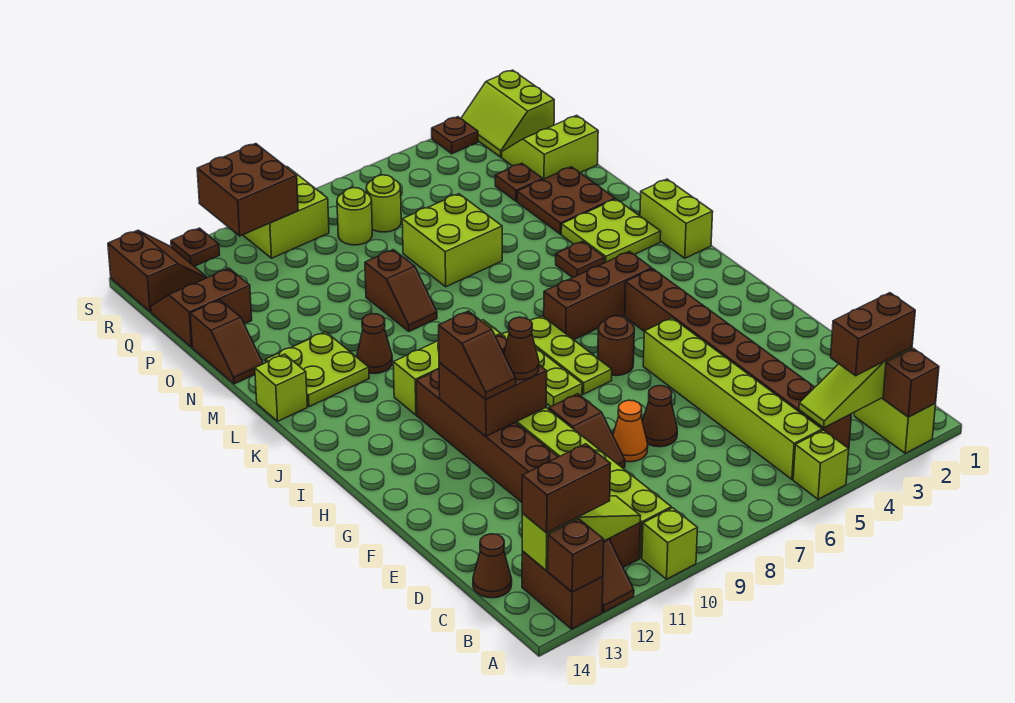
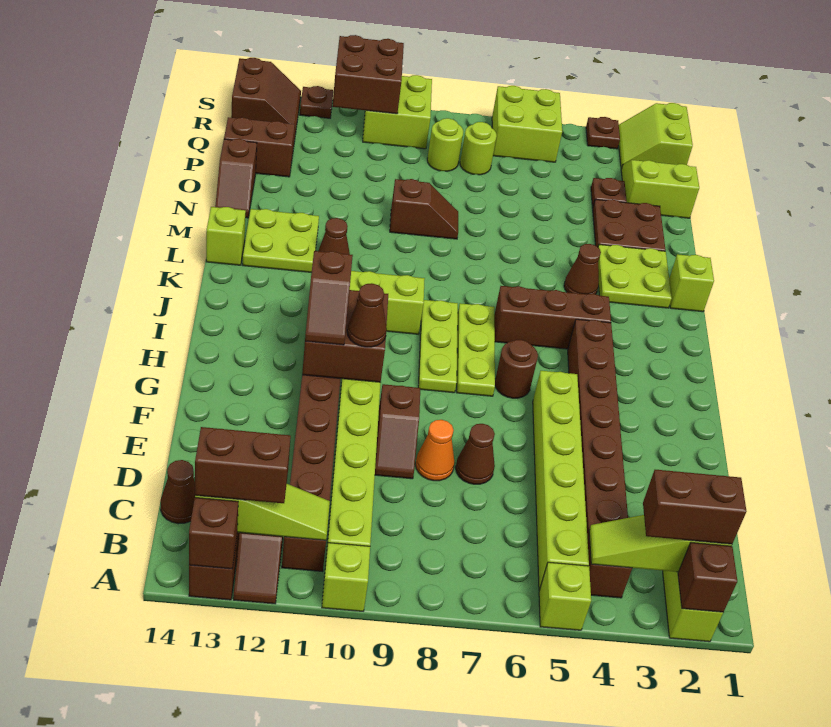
lime 1x2 brick [640,179,713,258] -> lime 1x1 brick [669,254,714,312]
brown 1x1 plate [556,241,605,278] -> brown 1x1 cone [564,244,601,294]
brown 1x2 slope [365,250,437,331] -> brown 1x2 slope turned to [390,179,458,239]
lime 2x2 brick [402,194,502,287] -> lime 2x2 brick moved to [492,86,562,162]

